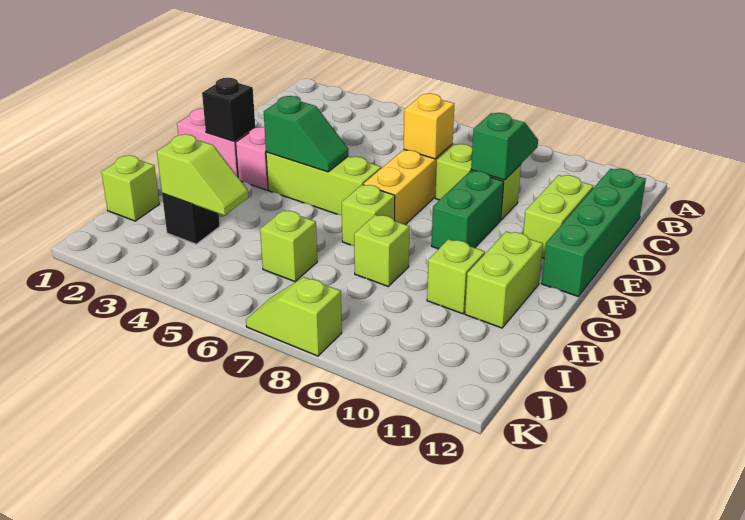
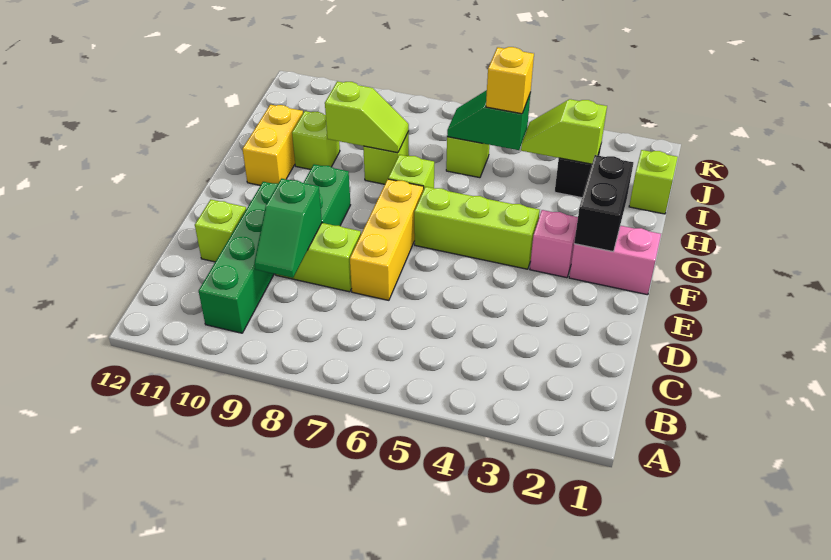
green 1x4 brick [542,168,646,297] -> green 1x4 brick moved to [199,182,278,333]
yellow 1x1 brick [404,93,454,159] -> yellow 1x1 brick moved to [486,47,534,114]
lime 1x2 brick [523,175,593,258] -> lime 1x1 brick [195,200,246,262]
black 1x1 brick [202,78,255,141] -> black 1x2 brick [574,155,633,251]
green 1x2 slope [264,96,348,172] -> green 1x2 slope moved to [447,90,530,150]
lime 1x2 brick [465,231,543,328] -> yellow 1x2 brick [243,105,303,185]
lime 1x2 slope [246,277,342,356] -> lime 1x2 slope moved to [325,81,409,153]

